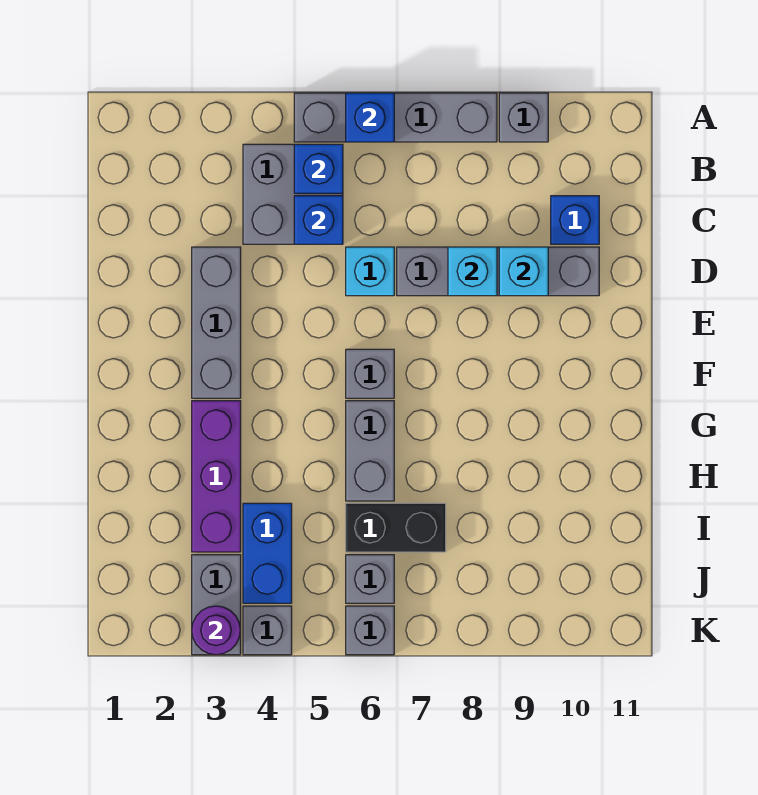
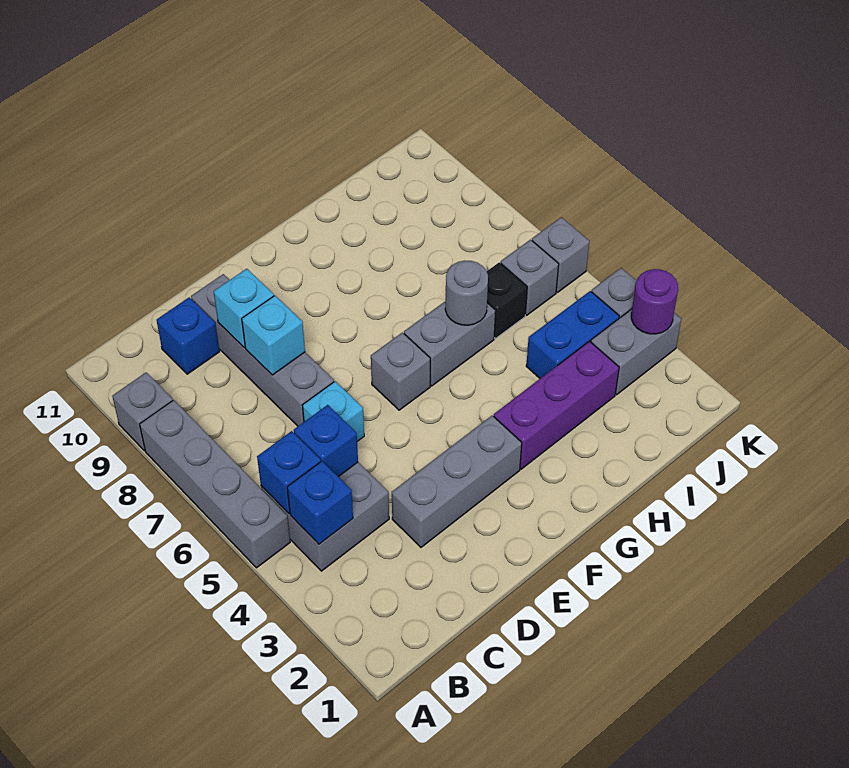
blue 1x1 brick [346,93,394,142] -> blue 1x1 brick moved to [287,461,353,544]
none -> grey 1x1 round brick [445,261,488,325]
black 1x2 brick [346,503,446,552] -> black 1x1 brick [487,262,527,338]

